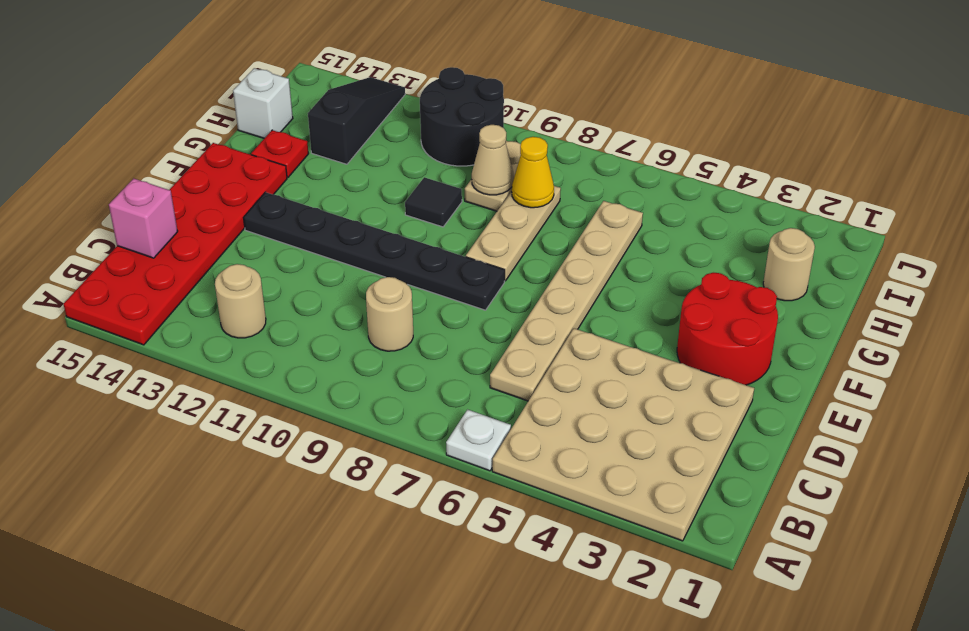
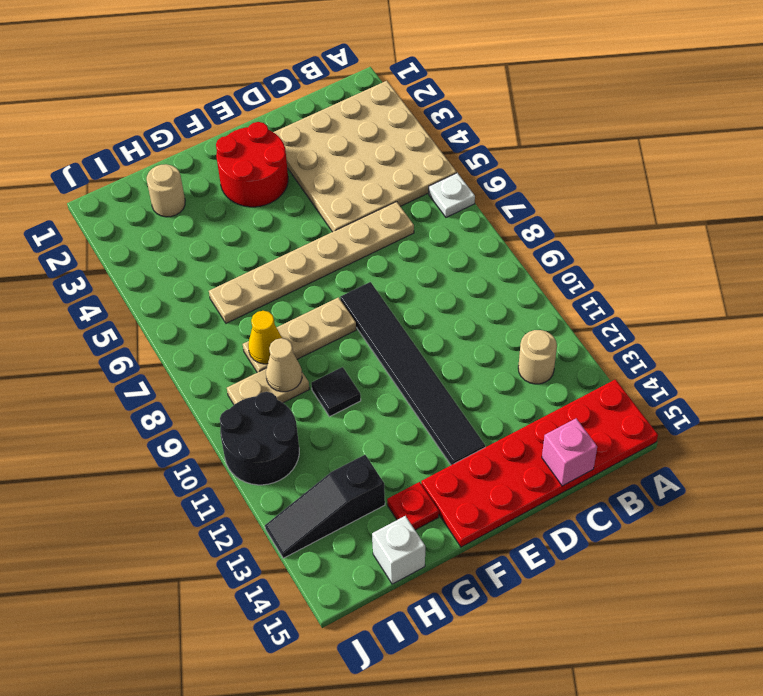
tan 1x1 round brick [366,277,413,351] -> none
black 1x6 plate [244,192,505,310] -> black 1x6 tile [340,282,485,465]

